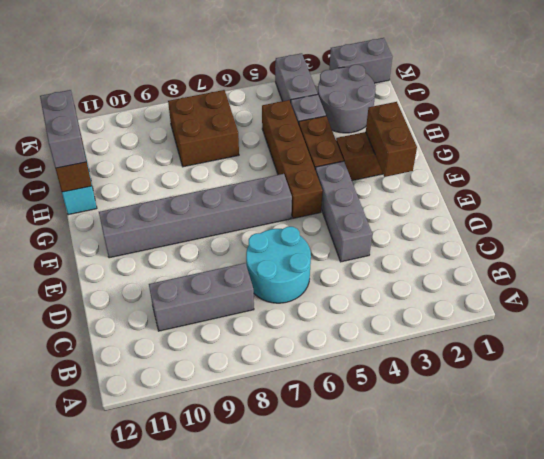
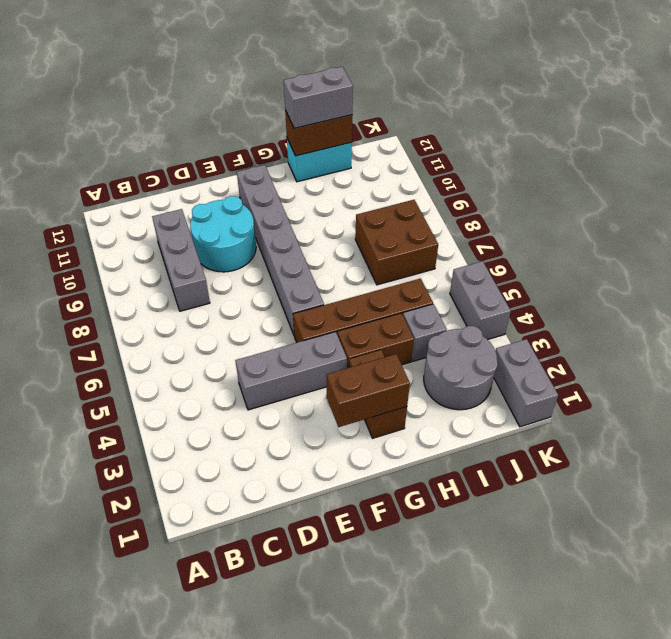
cyan 2x2 round brick [246,227,311,303] -> cyan 2x2 round brick moved to [190,196,256,272]
grey 1x2 brick [275,53,318,103] -> grey 1x2 brick turned to [450,261,511,340]

